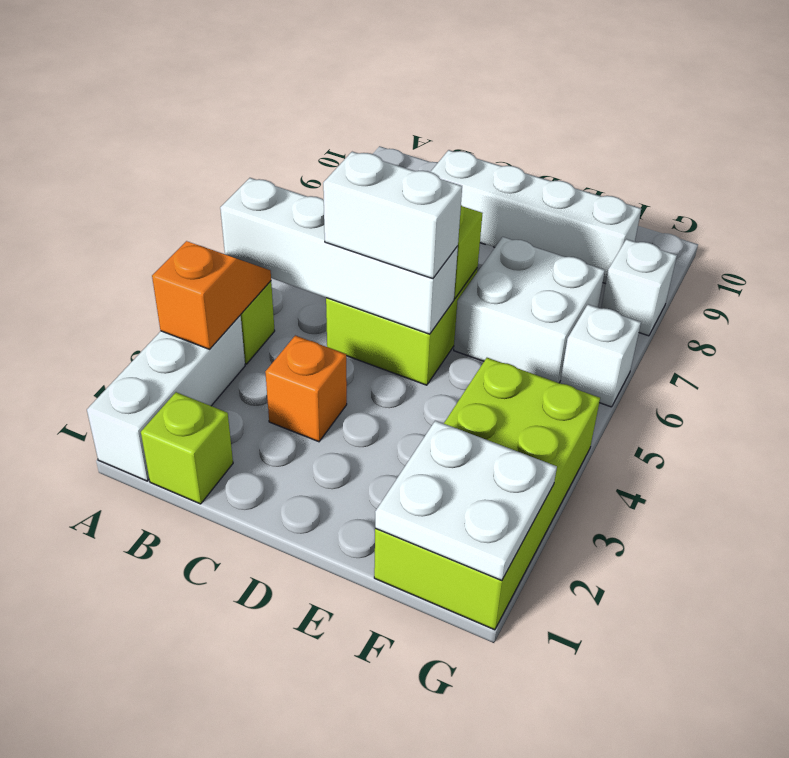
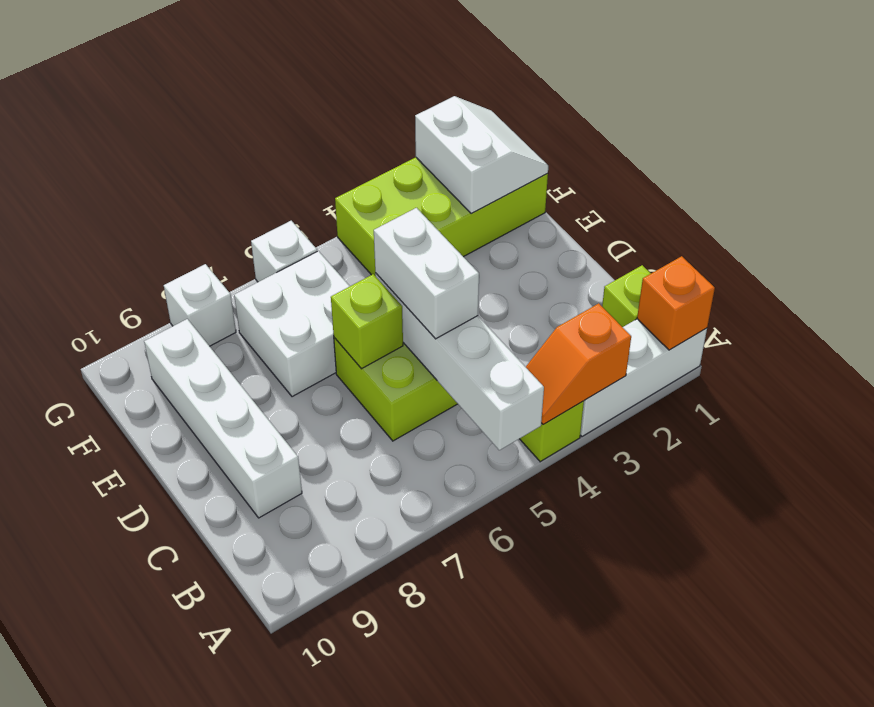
orange 1x1 brick [265,335,347,442] -> orange 1x1 brick moved to [637,256,715,350]
white 2x2 plate [375,421,557,581] -> white 2x2 slope [415,96,548,214]

